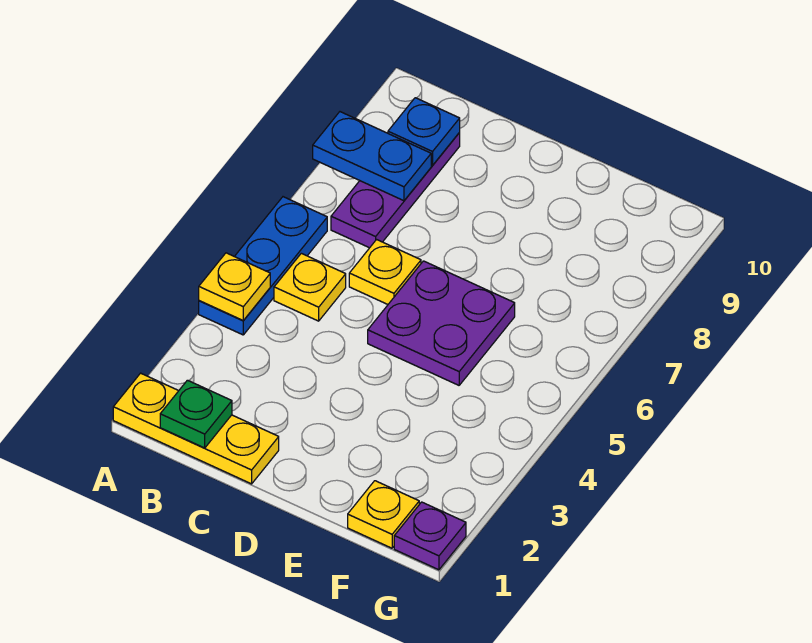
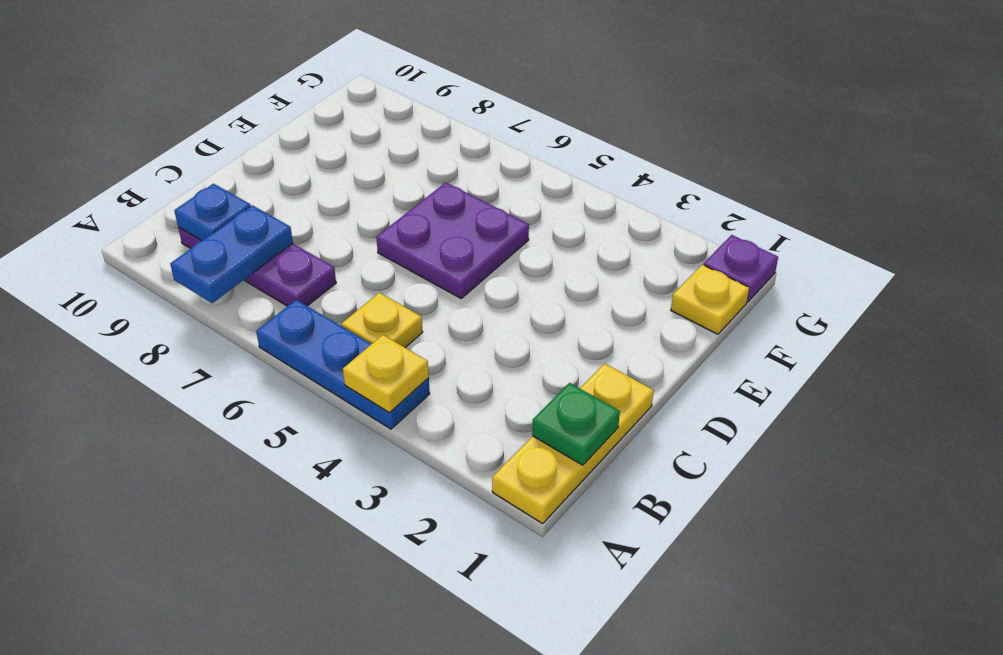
yellow 1x1 plate [349,240,421,304] -> none

